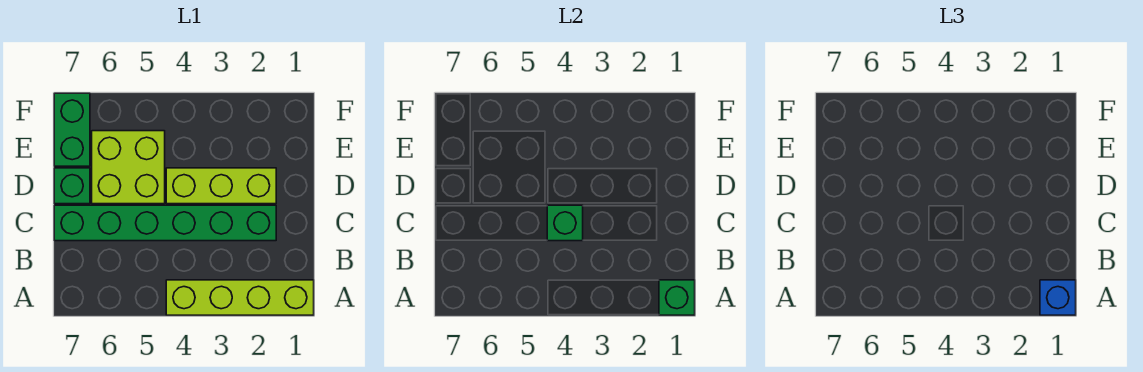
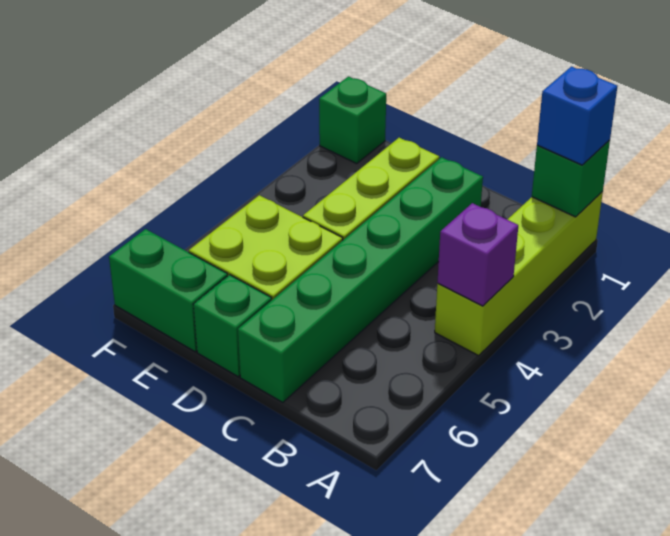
none -> purple 1x1 brick [437,203,518,306]
green 1x1 brick [547,205,583,241] -> green 1x1 brick moved to [319,77,386,164]

